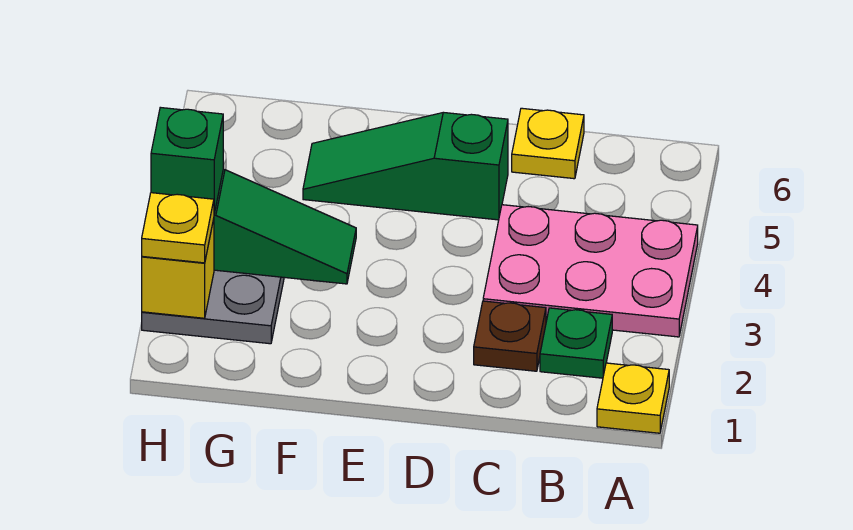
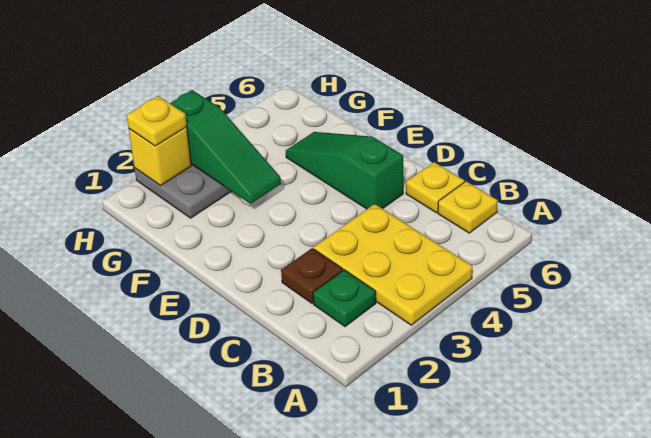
yellow 1x1 plate [597,363,669,433] -> yellow 1x1 plate moved to [438,181,498,233]
pink 2x3 plate [483,205,698,337] -> yellow 2x3 plate [314,204,472,325]
green 1x1 brick [151,107,223,213] -> none

